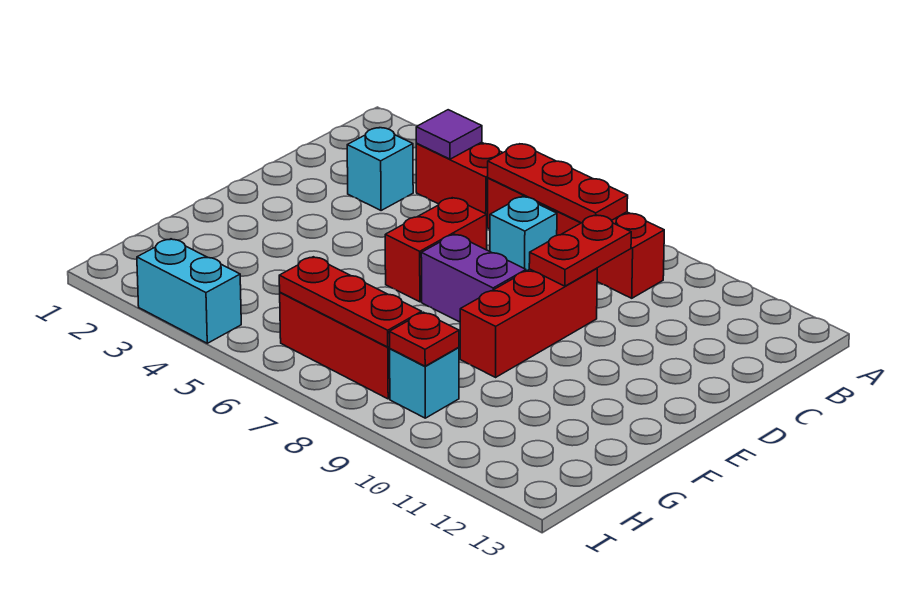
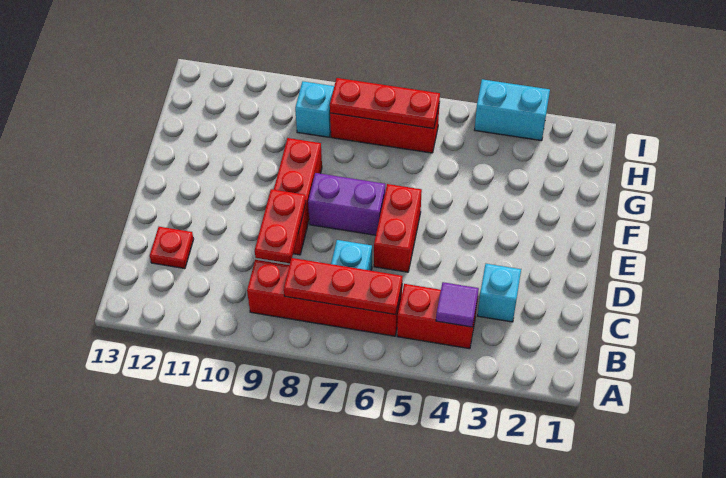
red 1x1 plate [389,312,459,366] -> red 1x1 plate moved to [150,227,194,269]

